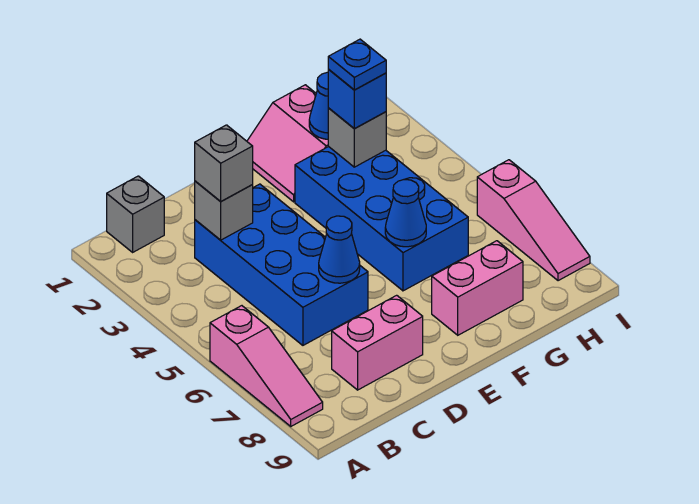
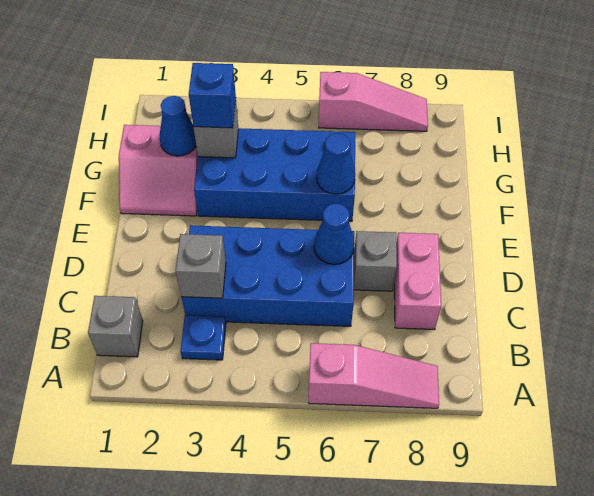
grey 1x1 brick [195,125,253,201] -> grey 1x1 brick moved to [354,231,397,291]
pink 1x2 brick [432,241,523,335] -> none
blue 1x1 plate [328,39,386,90] -> blue 1x1 plate moved to [181,315,226,360]

